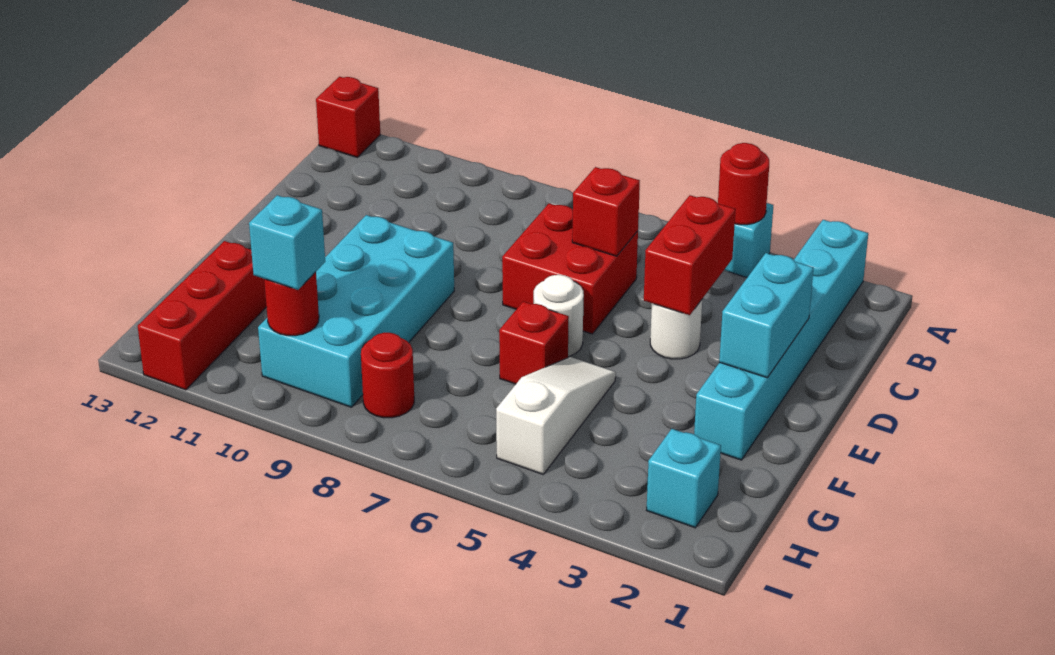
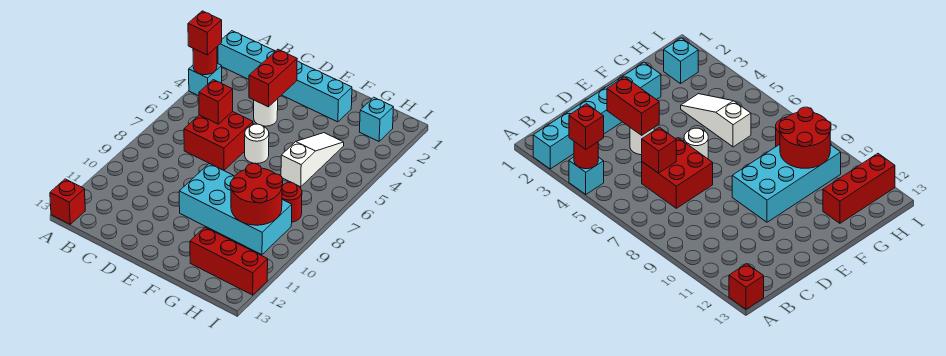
red 1x2 brick [644,195,736,315] -> red 1x2 brick turned to [249,49,297,107]
cyan 1x2 brick [719,253,814,378] -> none
white 1x3 slope [496,357,616,474] -> white 1x3 slope turned to [281,133,344,187]
red 1x1 brick [499,301,569,384] -> red 1x1 brick moved to [188,11,222,55]
red 1x1 round brick [264,272,319,336] -> red 2x2 round brick [230,163,283,225]
cyan 1x1 brick [249,195,325,290] -> none

